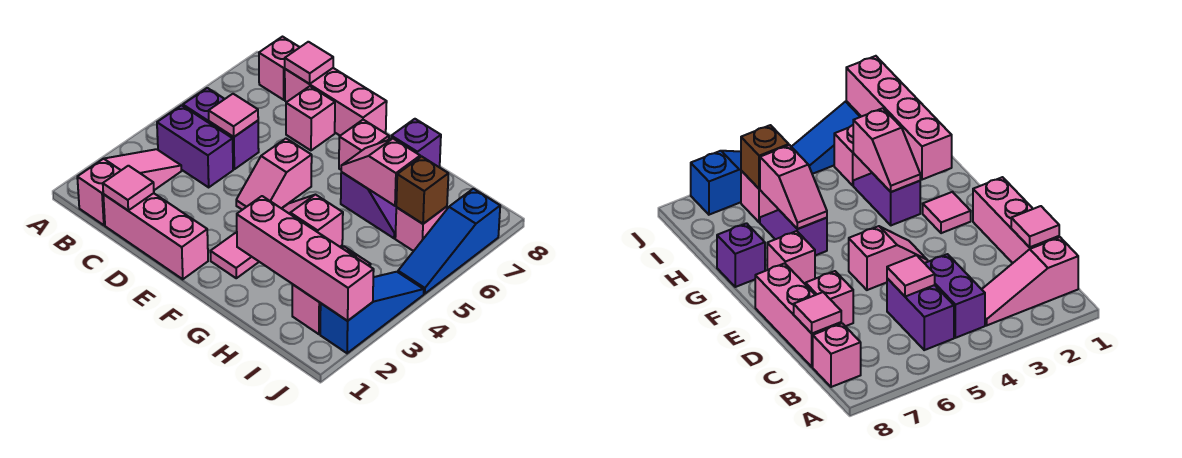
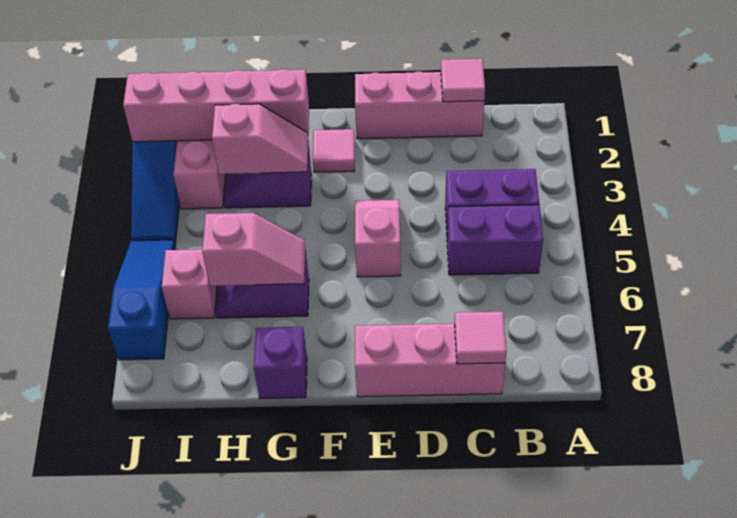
pink 1x3 slope [77,149,181,225] -> none
pink 1x1 brick [259,37,300,100] -> none
pink 1x1 tile [209,94,258,137] -> none
pink 1x1 brick [286,86,335,150] -> none
pink 1x1 brick [339,120,389,170] -> none
brown 1x1 brick [396,156,448,224] -> none

